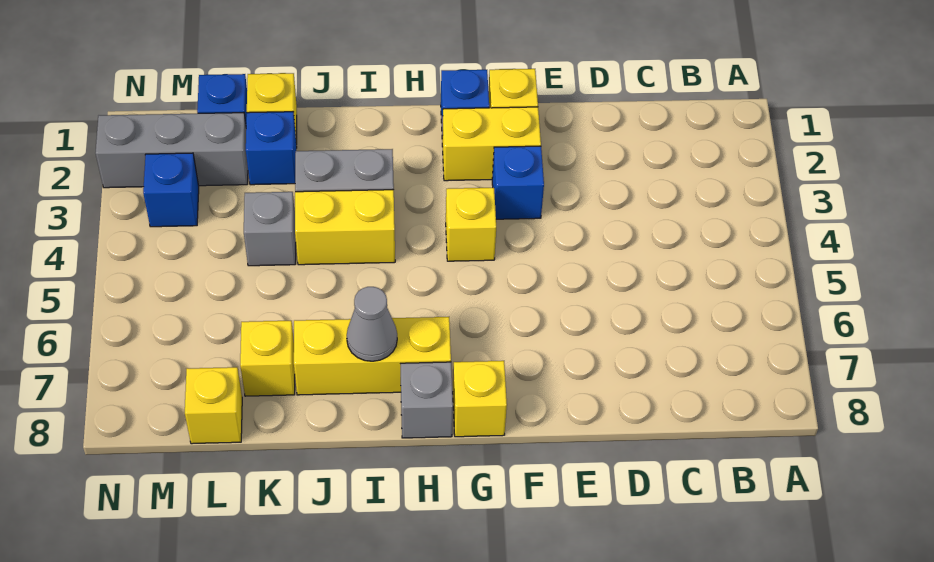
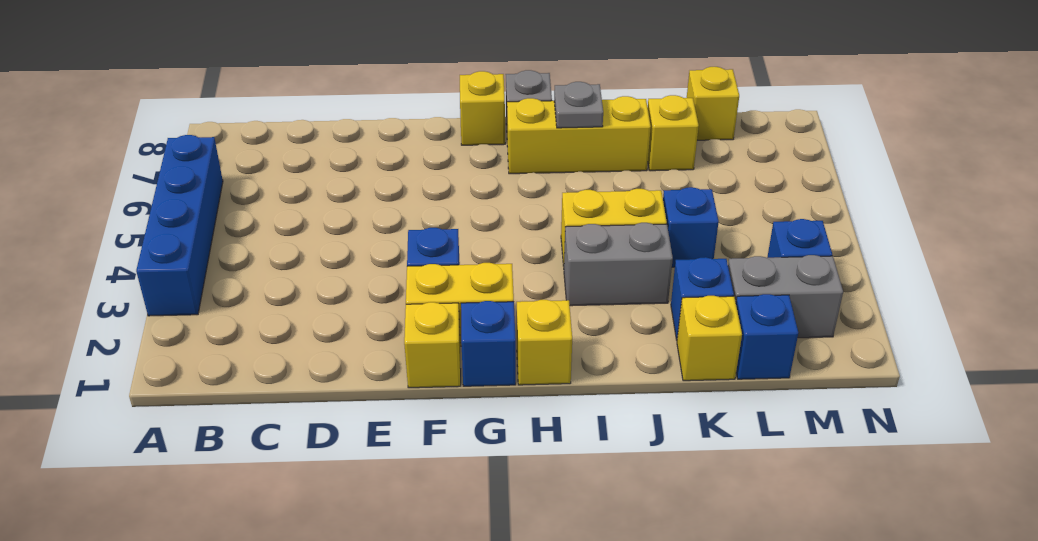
none -> blue 1x4 brick [136,135,223,316]
yellow 1x1 brick [446,188,496,261] -> yellow 1x1 brick moved to [517,300,572,385]
grey 1x1 cone [347,287,397,361] -> grey 1x1 plate [554,82,603,128]
grey 1x1 brick [244,192,296,266] -> blue 1x1 brick [663,187,719,267]
grey 1x3 brick [96,113,248,188] -> grey 1x2 brick [728,255,843,338]

